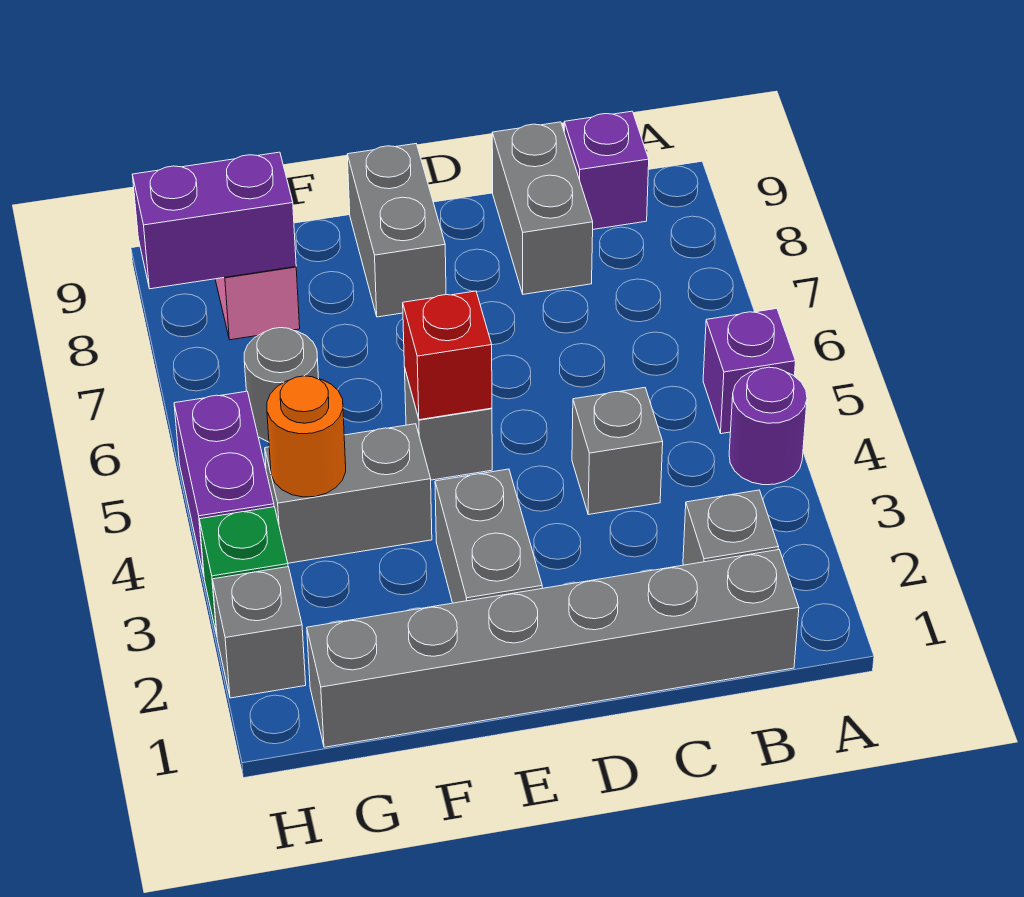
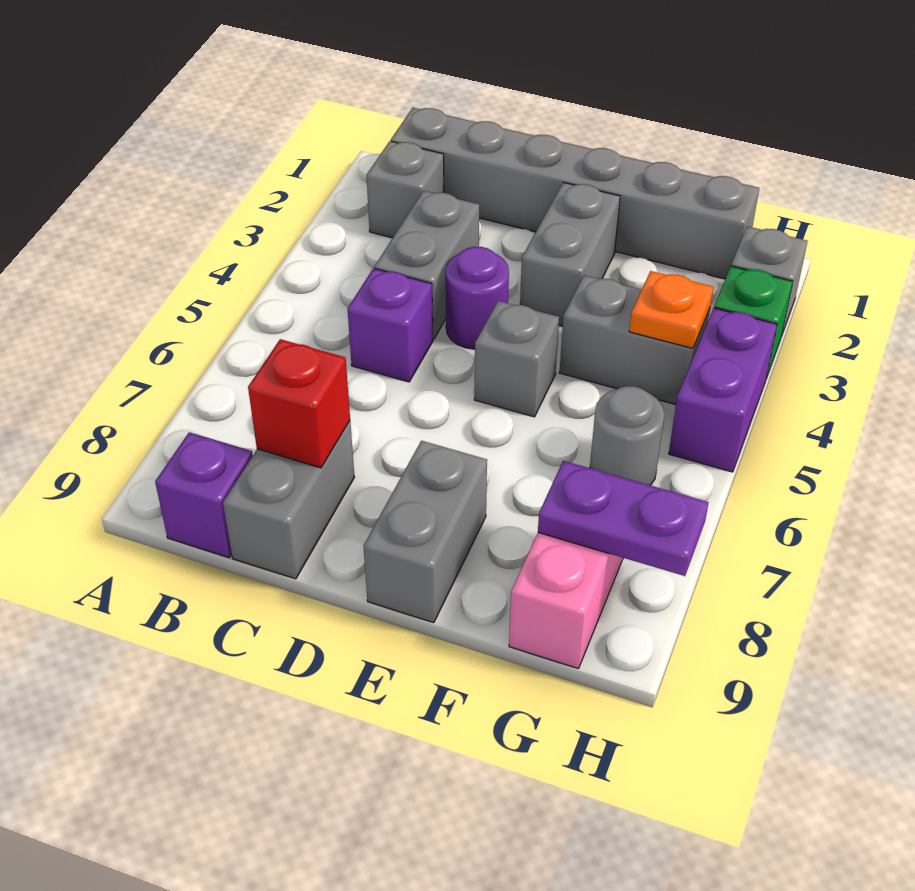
purple 1x1 round brick [729,367,807,485] -> purple 1x1 round brick moved to [446,247,509,349]
purple 1x1 brick [703,309,796,434] -> purple 1x1 brick moved to [348,268,433,382]
grey 1x1 brick [572,388,663,515] -> grey 1x2 brick [374,191,479,339]
red 1x1 brick [403,291,492,420] -> red 1x1 brick moved to [248,339,350,468]
orange 1x1 round brick [267,376,346,497] -> orange 1x1 plate [629,271,713,348]
purple 1x2 brick [132,152,296,289] -> purple 1x2 plate [538,461,709,576]

